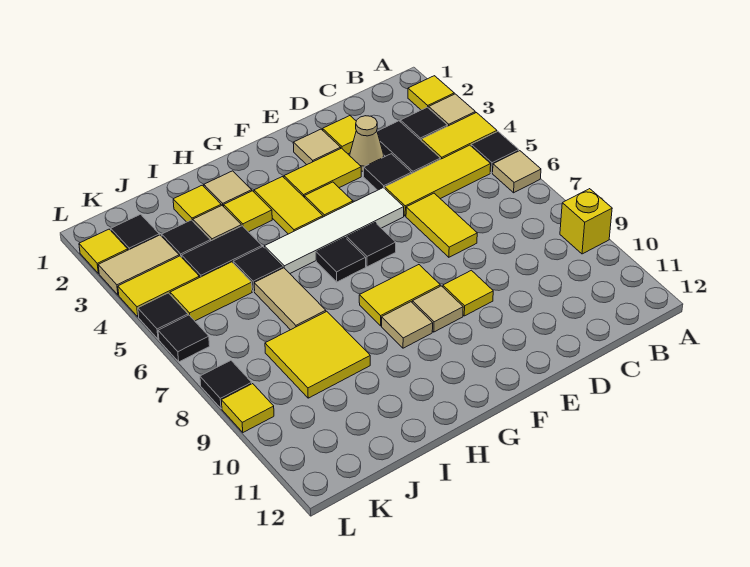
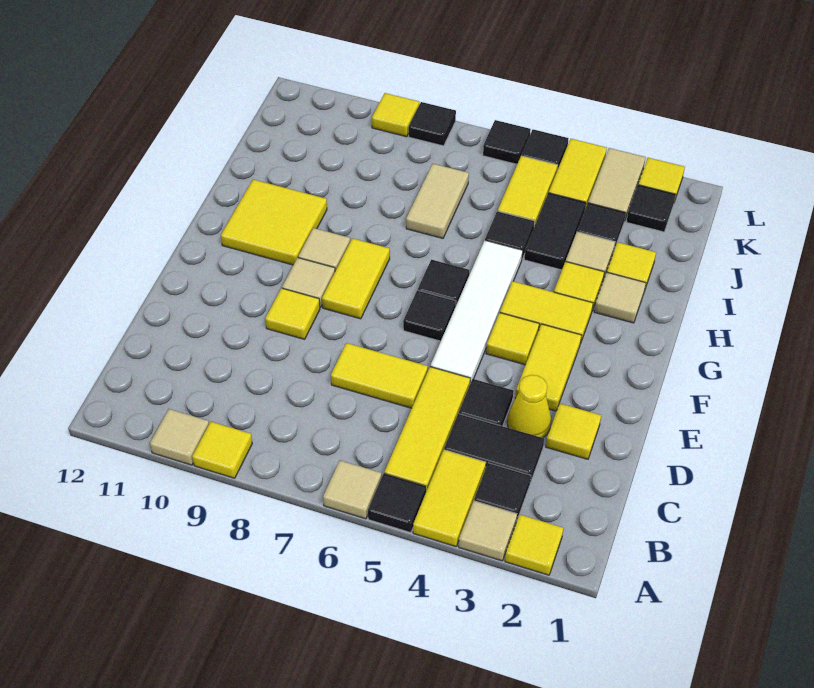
yellow 1x1 brick [560,189,612,254] -> yellow 1x1 tile [192,422,252,478]
tan 1x1 cone [350,116,384,171] -> yellow 1x1 cone [507,375,551,438]
tan 1x1 tile [293,129,341,165] -> tan 1x1 tile moved to [150,409,209,465]
tan 1x2 tile [254,268,326,330] -> tan 1x2 tile turned to [406,164,469,238]
yellow 2x2 tile [265,311,370,398] -> yellow 2x2 tile moved to [221,179,327,265]

